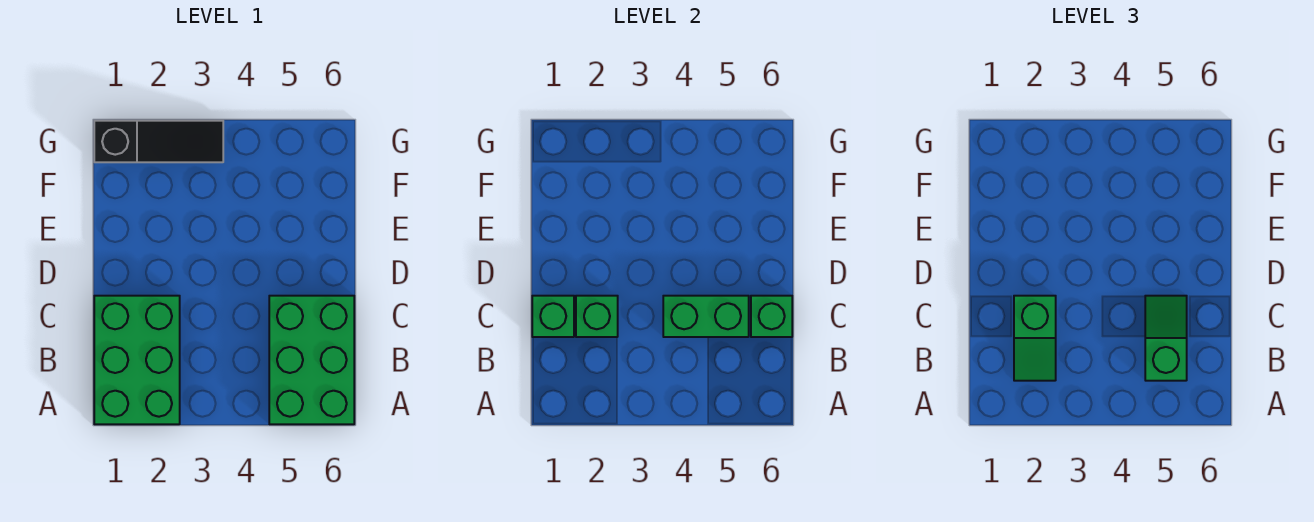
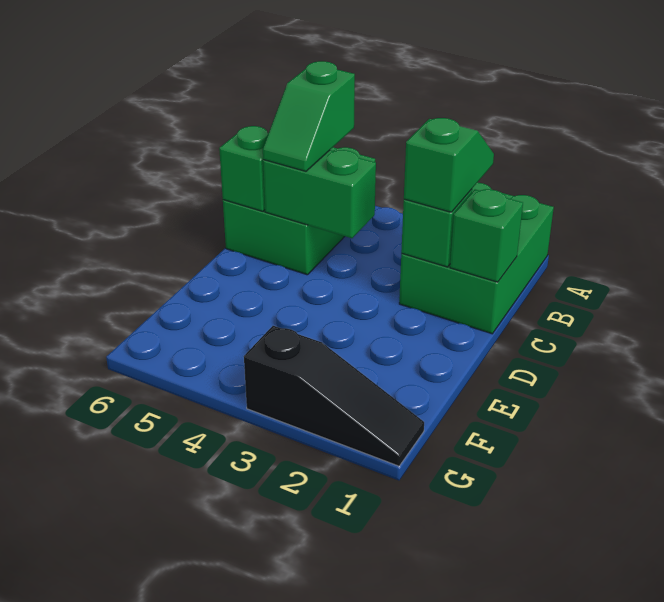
black 1x3 slope [94,121,223,162] -> black 1x3 slope turned to [244,326,424,466]

